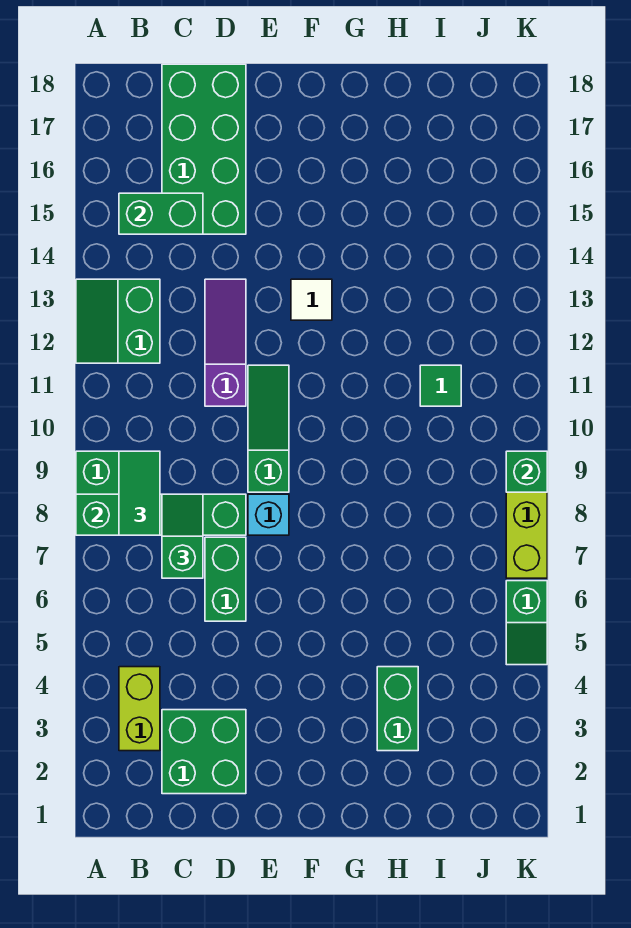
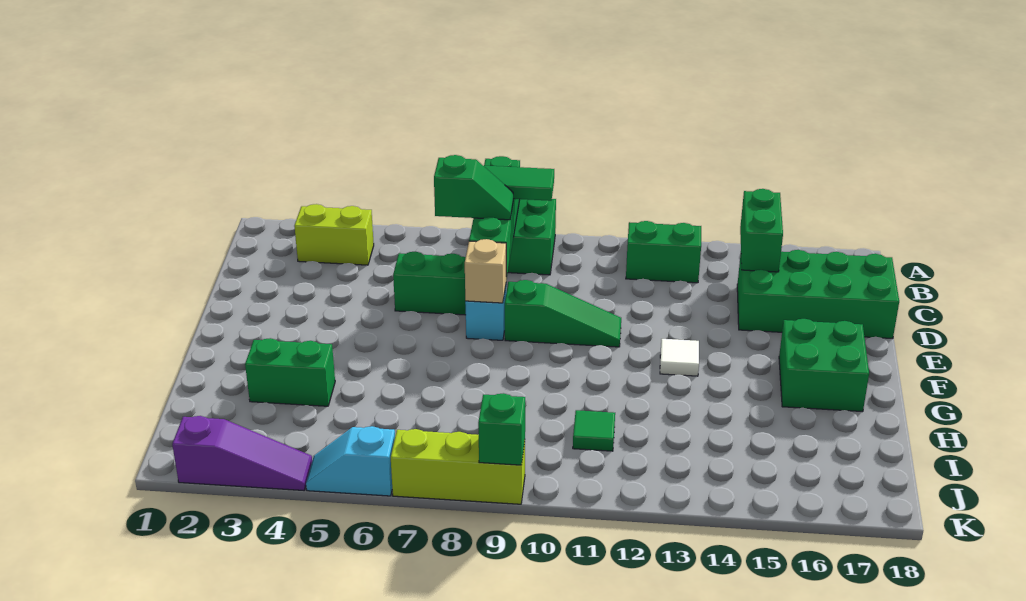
green 2x2 brick [162,710,246,794] -> green 2x2 brick moved to [779,319,869,412]
purple 1x3 slope [205,279,246,406] -> purple 1x3 slope moved to [172,416,312,490]
none -> tan 1x1 brick [465,239,506,303]
green 1x2 slope [506,581,547,665] -> cyan 1x2 slope [306,426,395,496]

